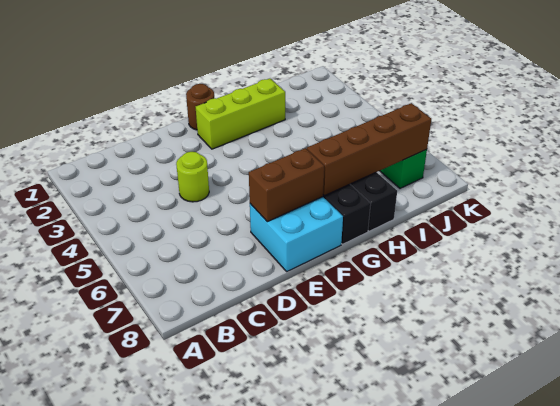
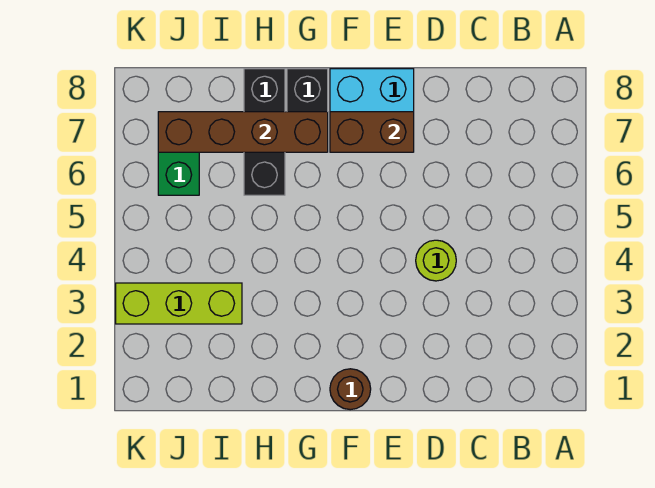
lime 1x3 brick [196,79,285,149] -> lime 1x3 brick moved to [116,283,242,324]

